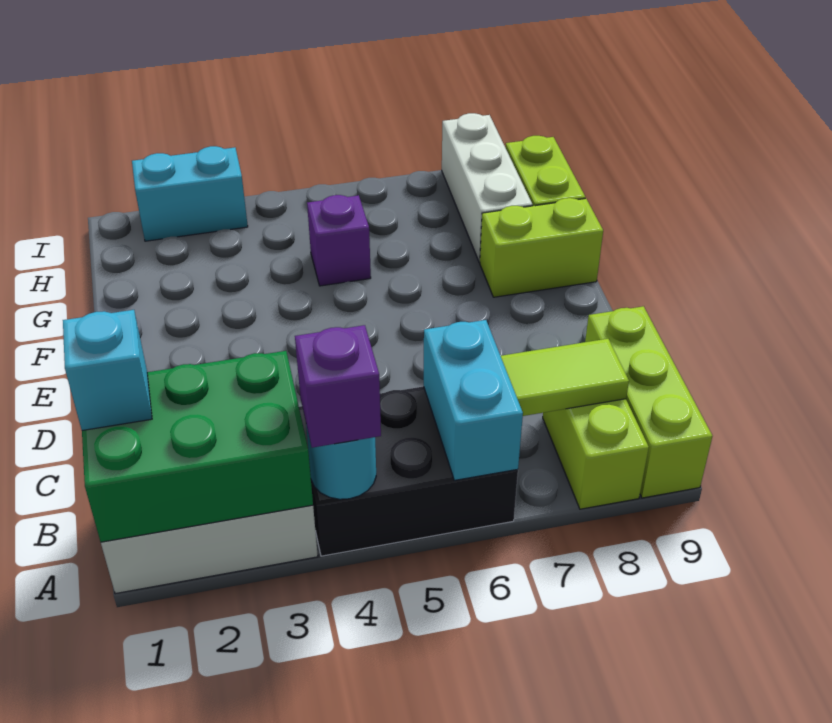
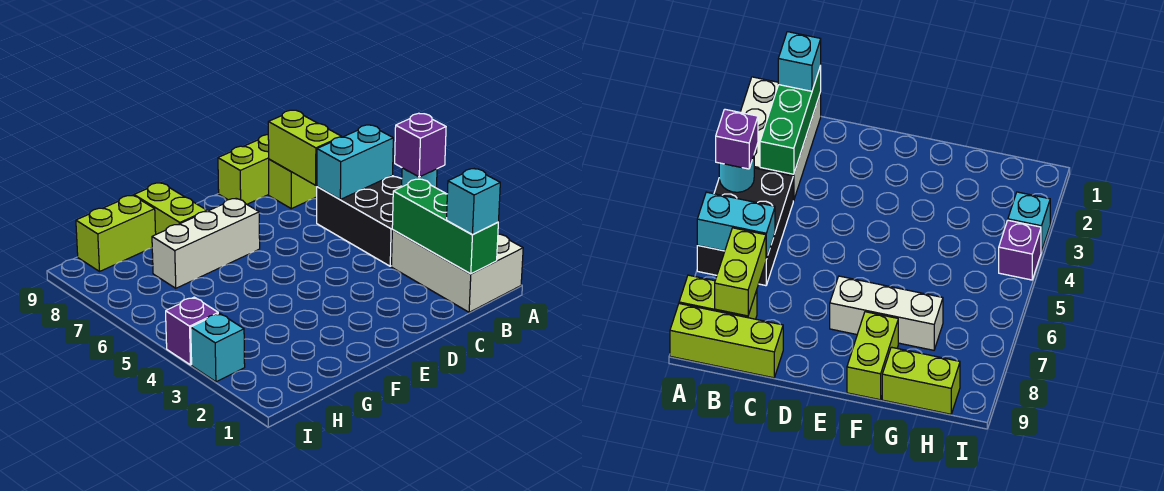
green 2x3 brick [82,351,313,542] -> green 1x3 brick [392,179,498,274]
lime 1x2 tile [501,339,629,416] -> lime 1x2 brick [268,110,341,185]
purple 1x1 brick [307,195,371,286] -> purple 1x1 brick moved to [166,297,218,365]
white 1x3 brick [442,113,533,263] -> white 1x3 brick moved to [152,198,260,288]
cyan 1x2 brick [132,146,248,241] -> cyan 1x1 brick [191,313,245,382]

